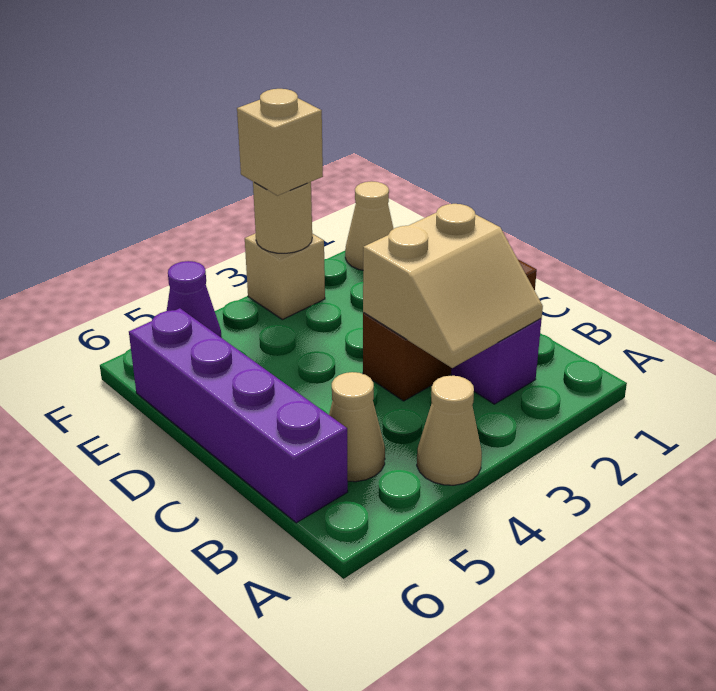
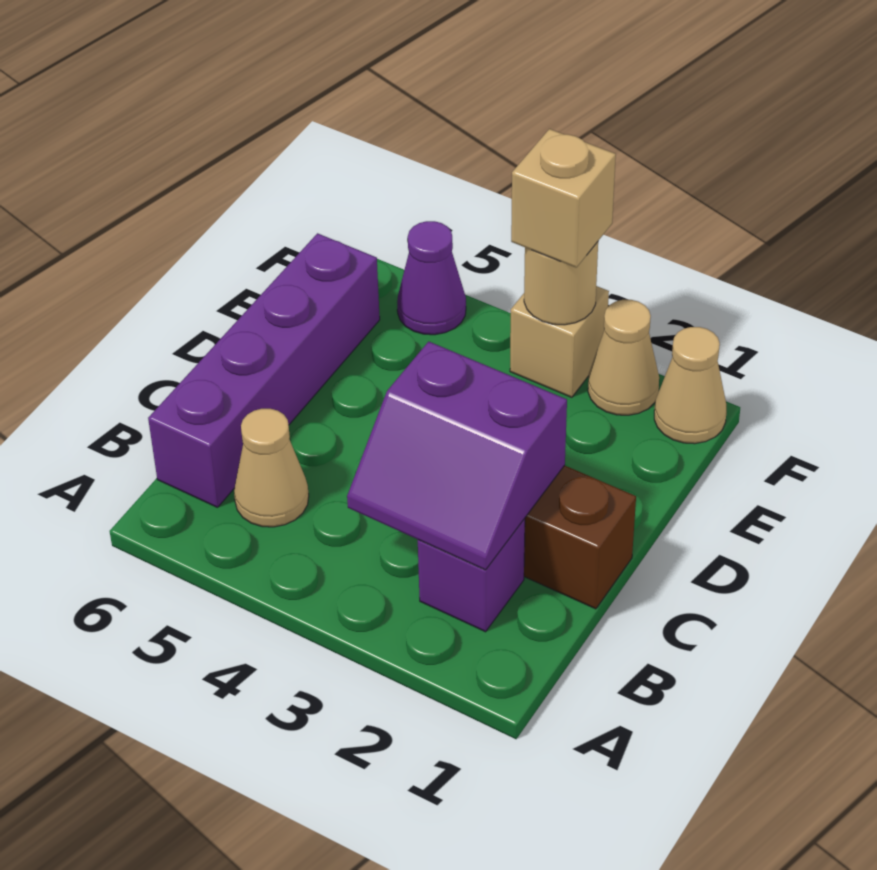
tan 1x1 cone [417,376,482,485] -> tan 1x1 cone moved to [588,300,659,415]
tan 2x2 slope [363,204,543,368] -> purple 2x2 slope [347,341,567,570]

